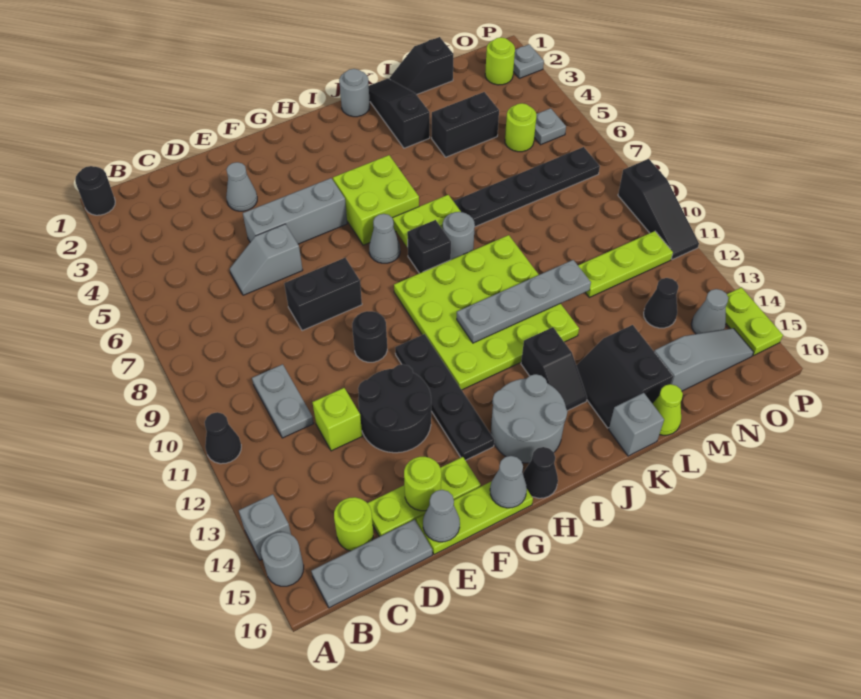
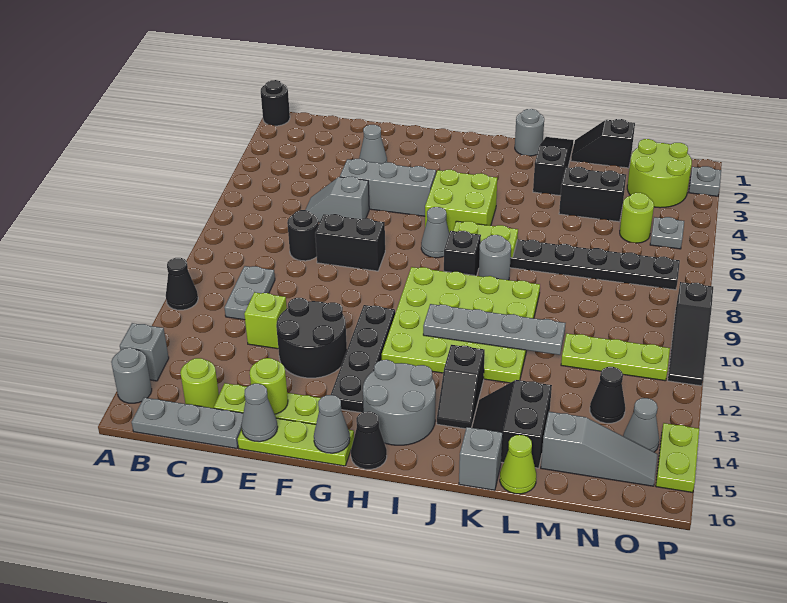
black 1x1 round brick [352,311,387,362] -> black 1x1 round brick moved to [287,210,319,261]
lime 1x1 round brick [485,37,515,85] -> lime 2x2 round brick [627,139,692,208]

